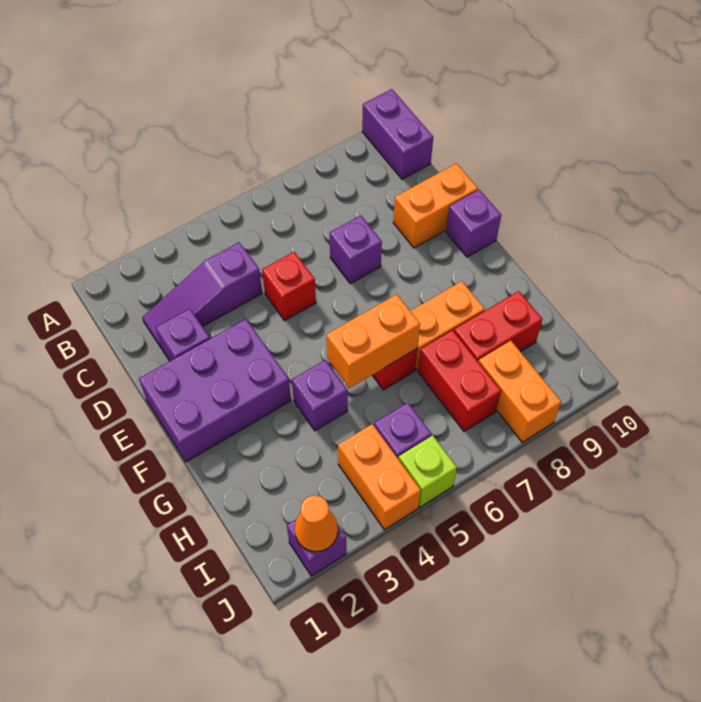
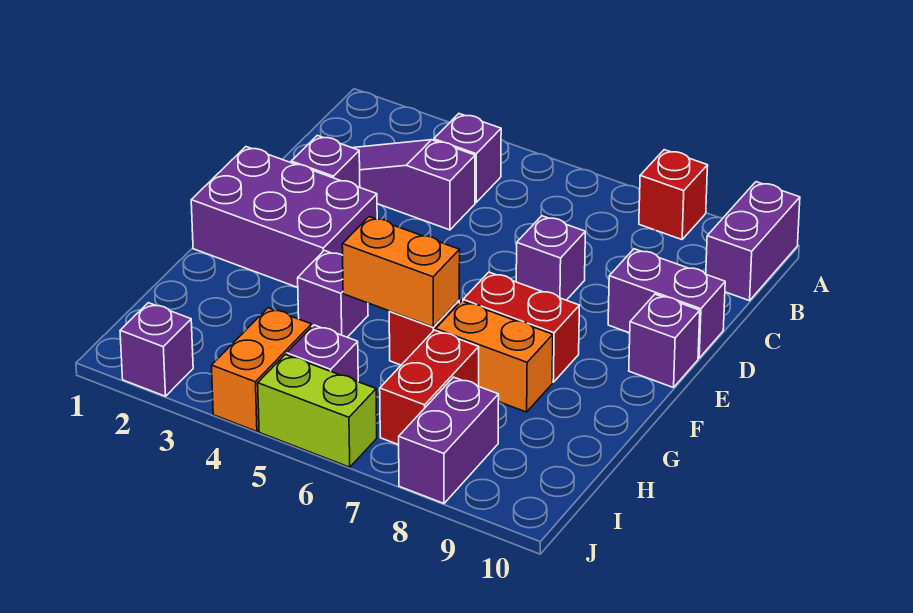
none -> purple 1x1 brick [434,114,501,202]
red 1x1 brick [262,252,316,321] -> red 1x1 brick moved to [639,150,708,240]
orange 1x2 brick [393,163,478,248] -> purple 1x2 brick [608,249,725,358]
red 1x2 brick [454,291,543,362] -> red 1x2 brick moved to [463,272,580,382]
orange 1x2 brick [479,341,561,442] -> purple 1x2 brick [399,377,499,503]
orange 1x1 cone [295,495,338,552] -> none
lime 1x1 brick [398,435,457,507] -> lime 1x2 brick [258,354,377,467]

